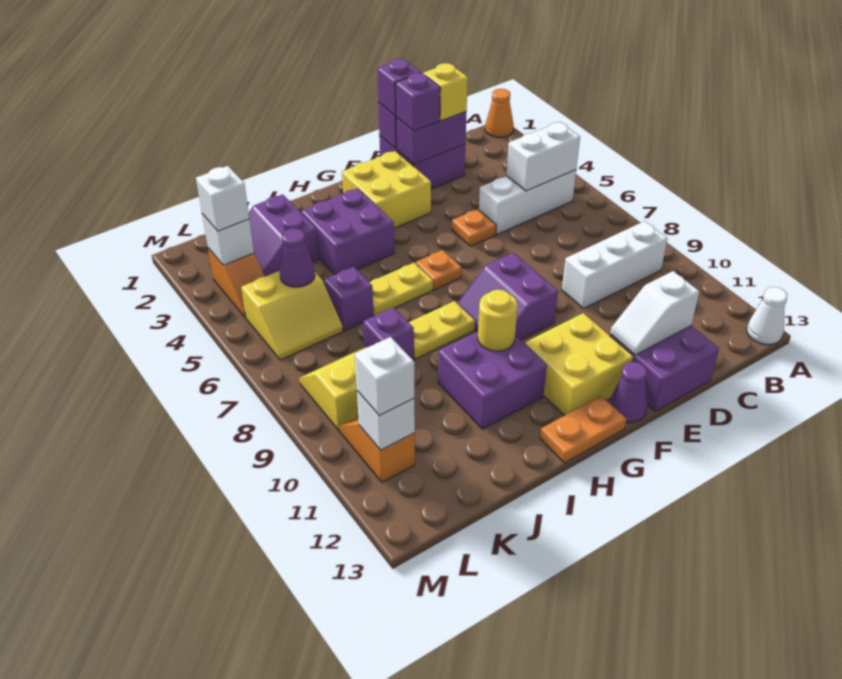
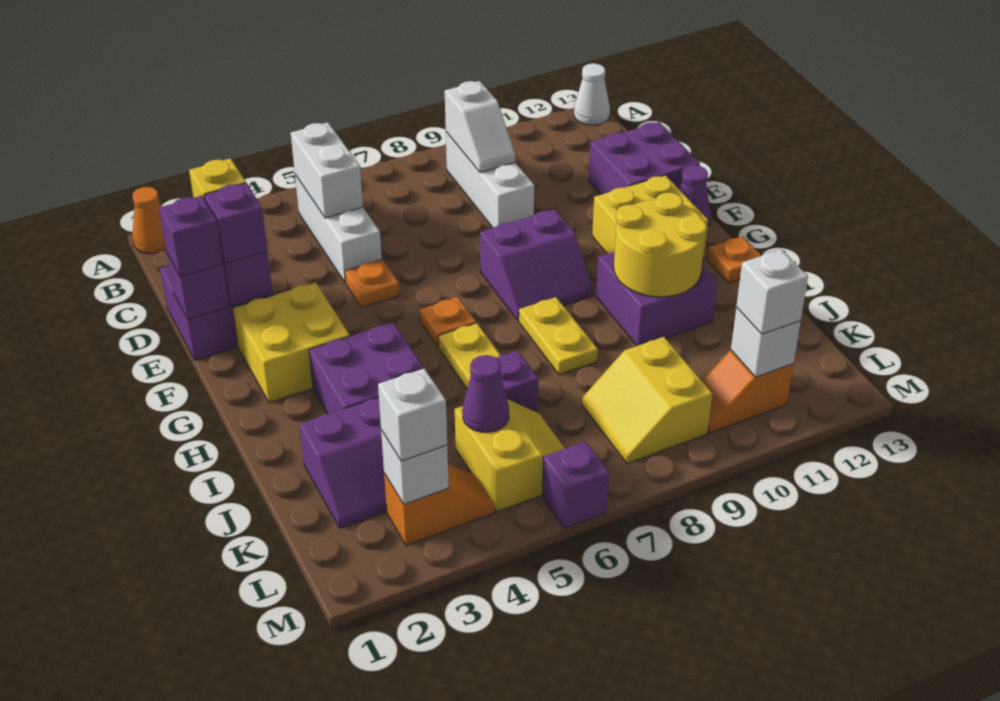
white 1x2 slope [610,271,699,355] -> white 1x2 slope moved to [445,81,515,173]
orange 1x2 plate [540,396,626,463] -> orange 1x1 plate [707,236,762,283]
yellow 1x1 round brick [478,290,518,351] -> yellow 2x2 round brick [614,192,707,297]
purple 1x1 brick [363,307,414,360] -> purple 1x1 brick moved to [542,441,609,529]

